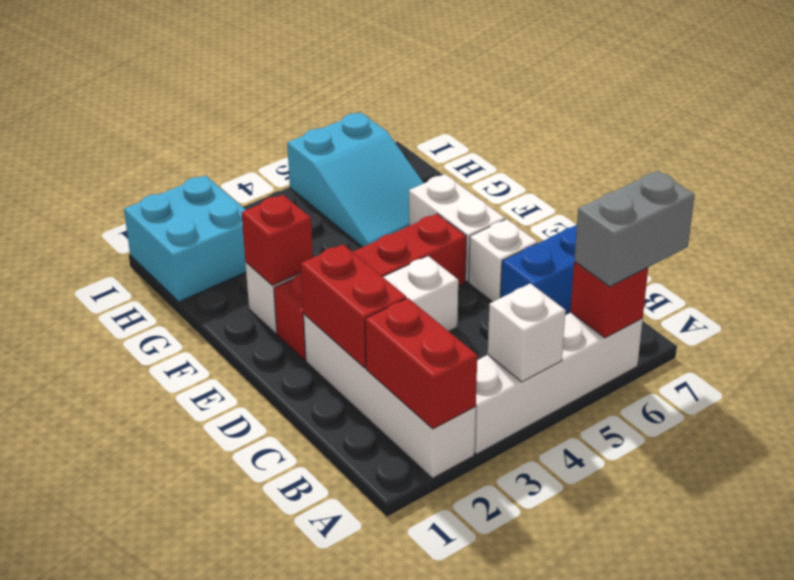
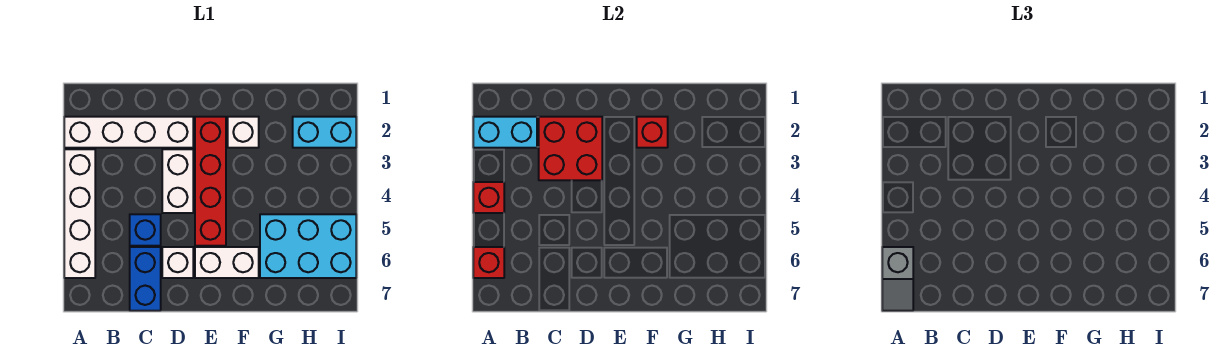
red 1x2 brick [365,298,477,429] -> cyan 1x2 brick [473,117,537,148]
white 1x1 brick [488,283,566,382] -> red 1x1 brick [473,182,504,213]
grey 1x2 brick [574,171,695,287] -> grey 1x2 slope [882,247,913,311]
red 1x2 brick [301,244,407,368] -> red 2x2 brick [539,117,602,180]
none -> blue 1x1 brick [130,214,161,246]
cyan 2x3 slope [287,112,424,247] -> cyan 2x3 brick [260,214,356,278]
cyan 2x2 brick [124,176,246,302] -> cyan 1x2 brick [293,117,356,148]

